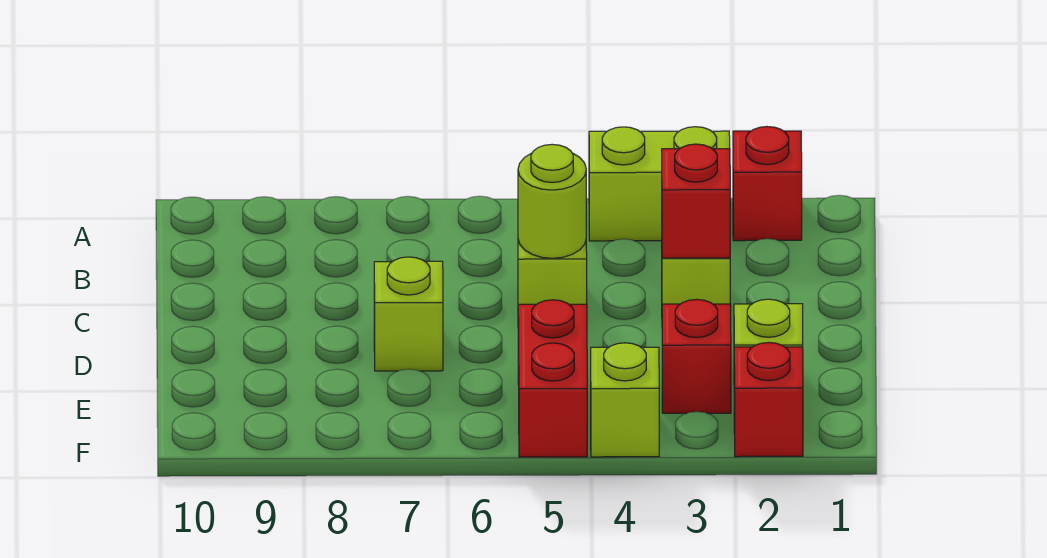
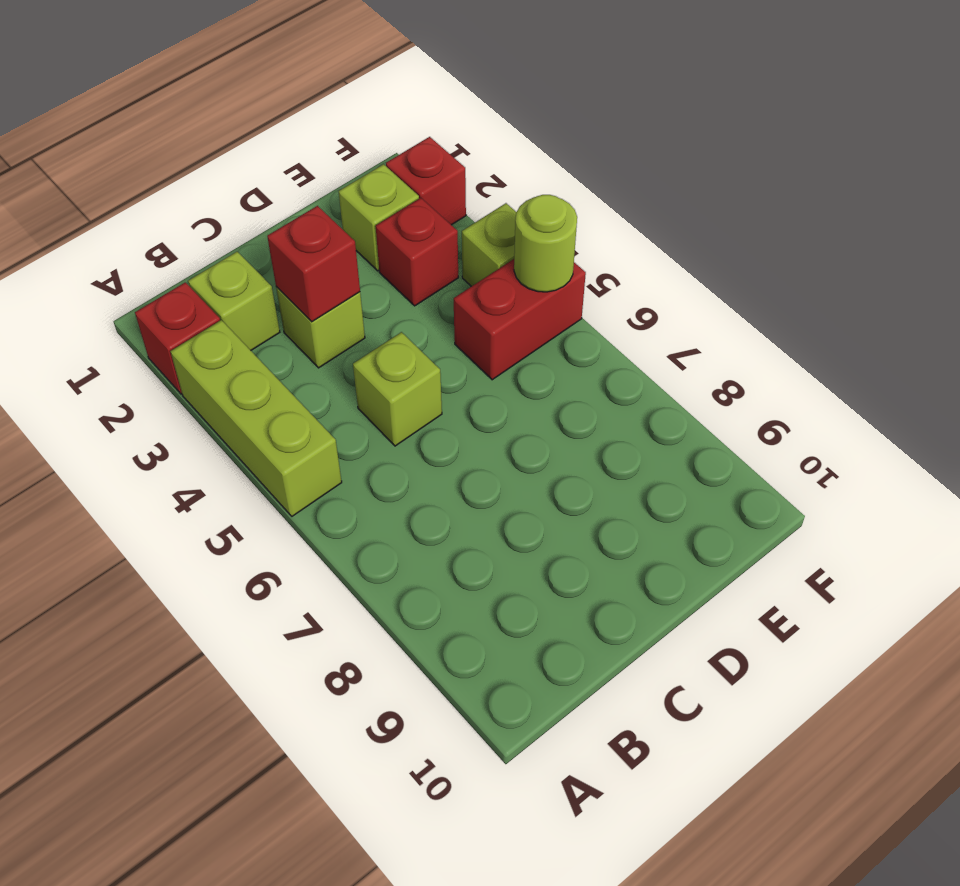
lime 1x2 brick [589,127,730,241] -> lime 1x3 brick [171,320,342,516]
lime 1x1 round brick [518,144,586,258] -> lime 1x1 round brick moved to [514,195,577,292]
lime 1x1 brick [374,257,443,371] -> lime 1x1 brick moved to [188,252,280,350]

